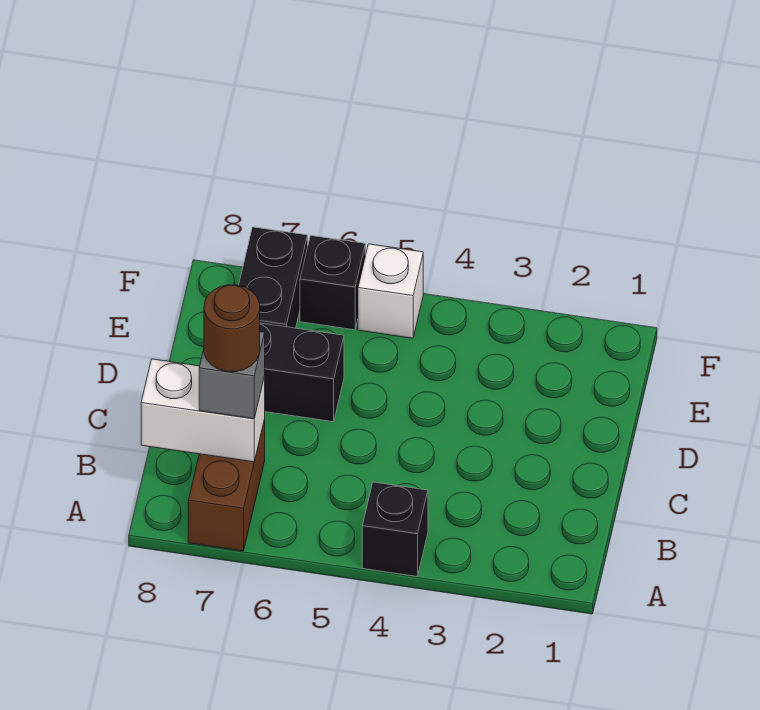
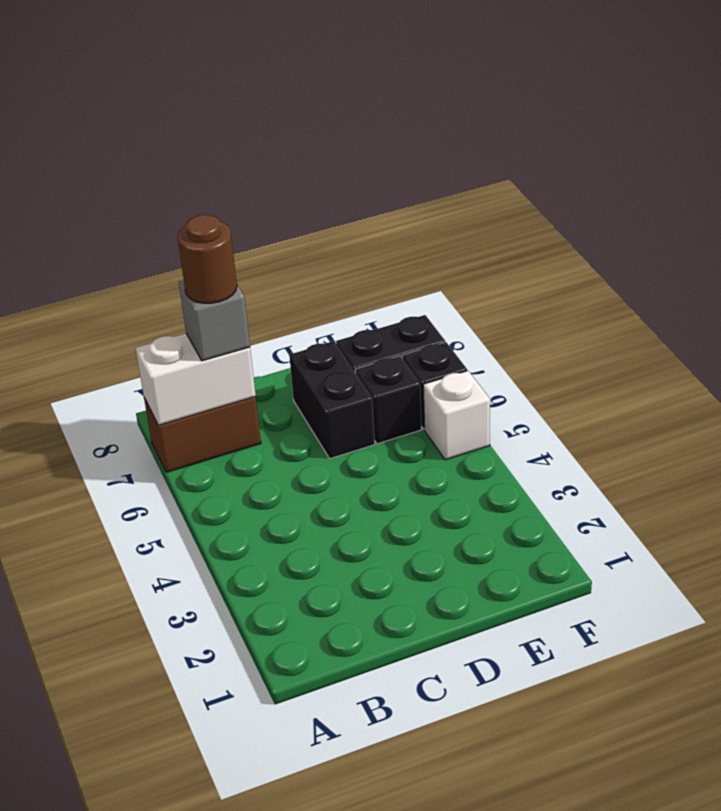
black 1x1 brick [362,482,428,576] -> black 1x1 brick moved to [355,356,421,444]
white 1x2 brick [141,359,265,462] -> white 1x2 brick turned to [136,334,256,425]

